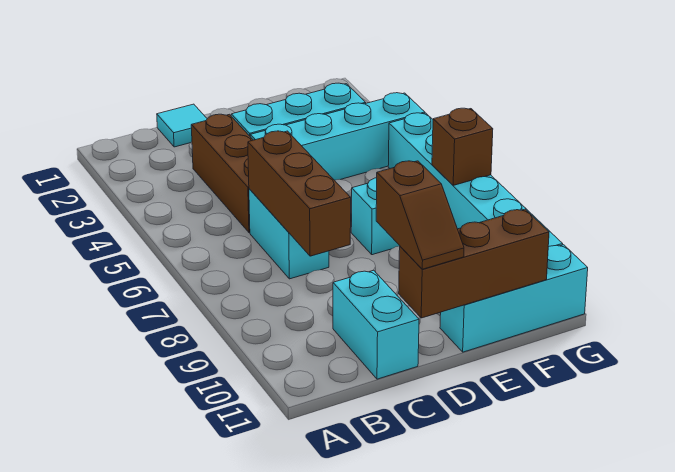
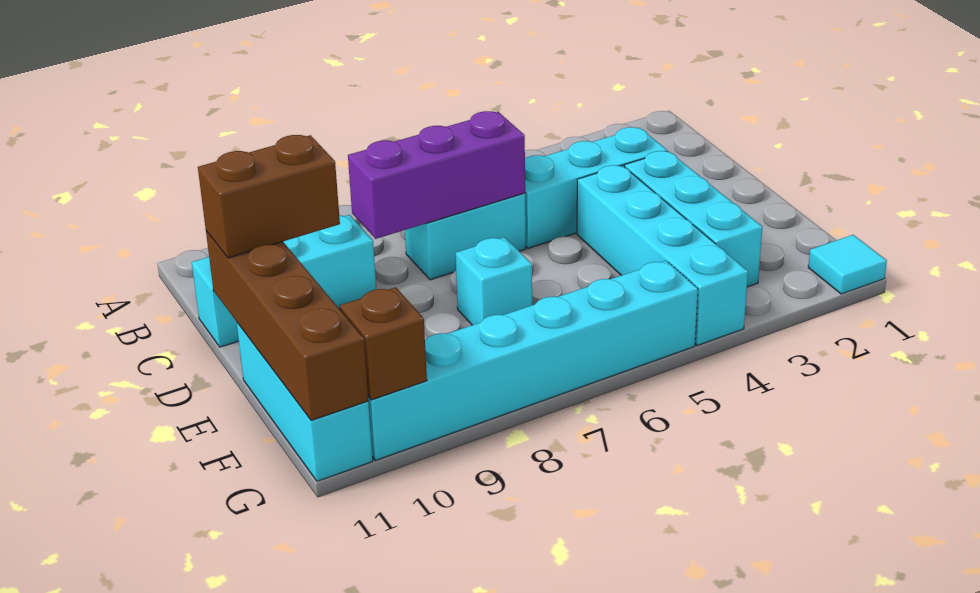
cyan 1x1 tile [157,104,207,147] -> cyan 1x1 tile moved to [808,235,887,294]
brown 1x3 brick [191,114,253,233] -> cyan 1x3 brick [525,127,667,248]
brown 1x3 brick [248,131,351,256] -> purple 1x3 brick [348,111,525,239]
cyan 1x2 brick [333,270,419,379] -> cyan 1x3 brick [192,215,376,347]
brown 1x2 slope [376,161,464,269] -> brown 1x2 brick [198,135,340,258]
brown 1x3 brick [399,209,549,318] -> brown 1x4 brick [206,231,368,421]
brown 1x1 brick [432,108,493,185] -> brown 1x1 brick moved to [340,287,427,400]

